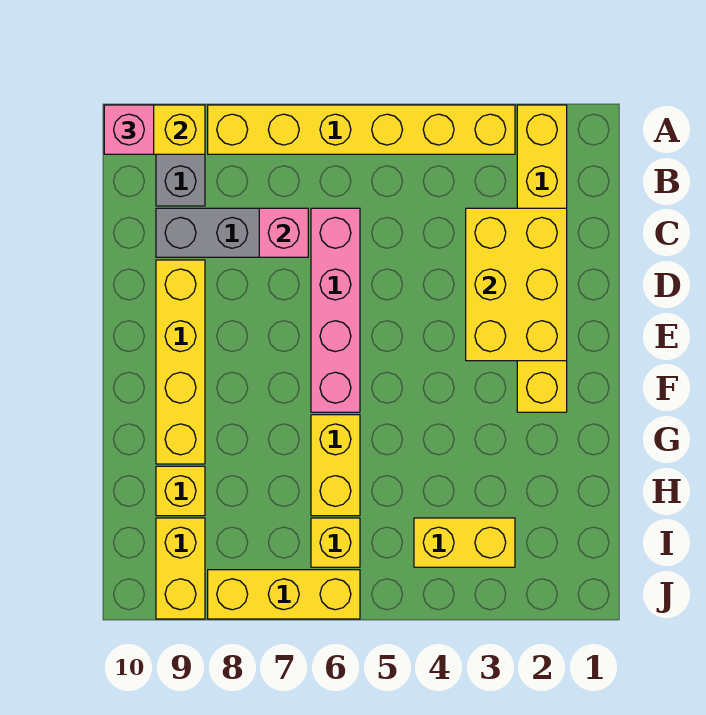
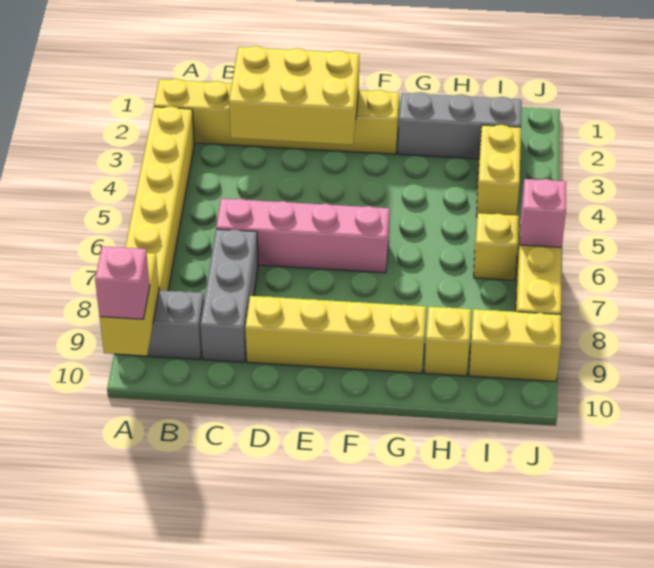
pink 1x1 brick [259,208,308,257] -> pink 1x1 brick moved to [520,179,566,248]
none -> grey 1x3 brick [398,92,522,159]
yellow 1x2 brick [311,415,360,516] -> none

